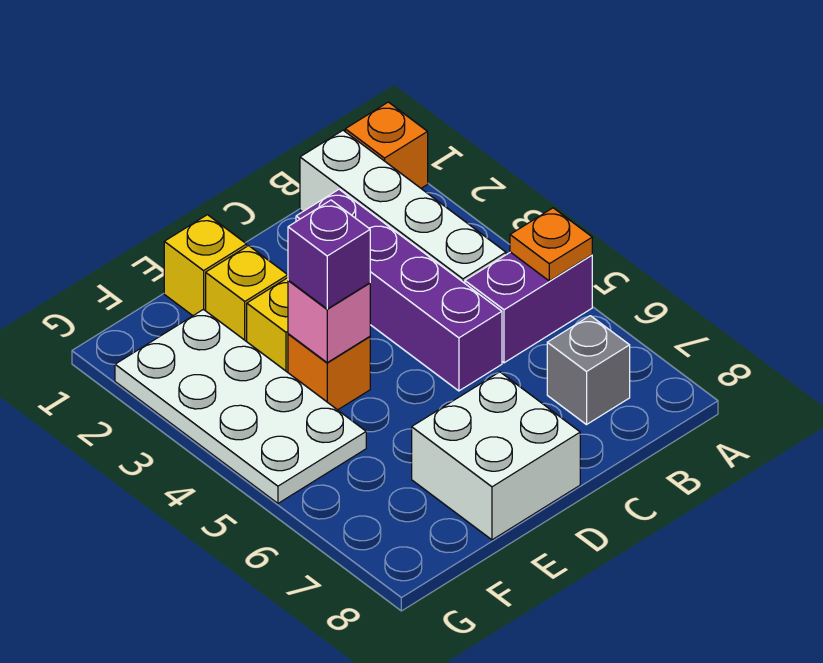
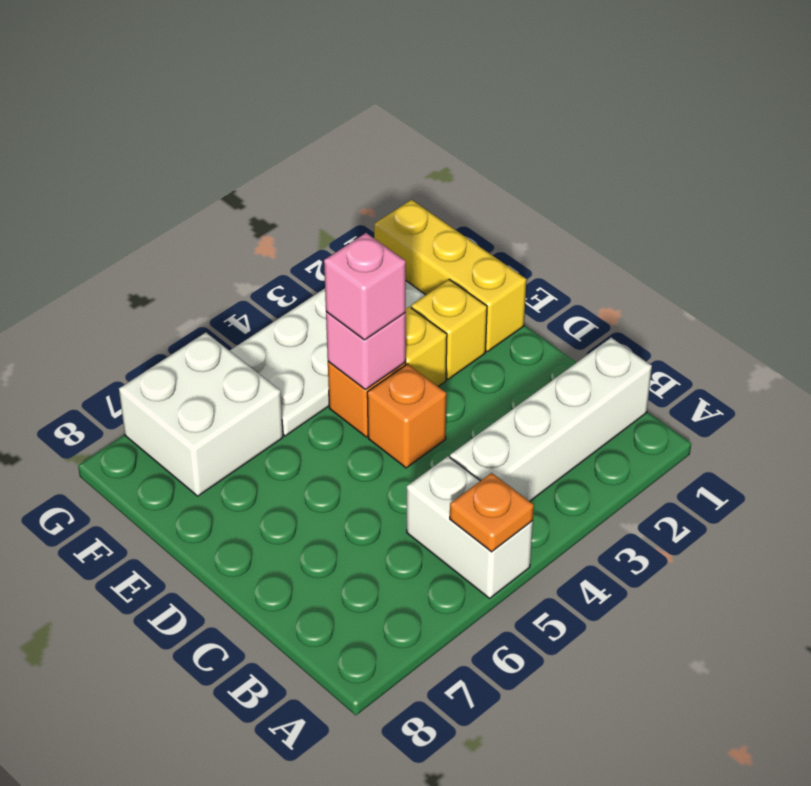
orange 1x1 brick [345,102,428,188] -> orange 1x1 brick moved to [367,364,446,468]
purple 1x2 brick [465,252,592,363] -> white 1x2 brick [407,456,533,598]
grey 1x1 brick [547,316,630,425] -> none
purple 1x4 brick [296,189,502,391] -> none
white 2x2 brick [412,372,580,540] -> white 2x2 brick moved to [119,333,283,496]
yellow 1x1 brick [164,215,247,316] -> yellow 1x3 brick [374,200,526,352]
purple 1x1 brick [288,200,370,309] -> pink 1x1 brick [324,233,406,340]

